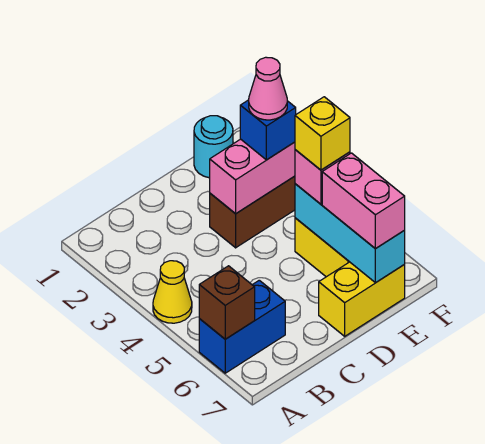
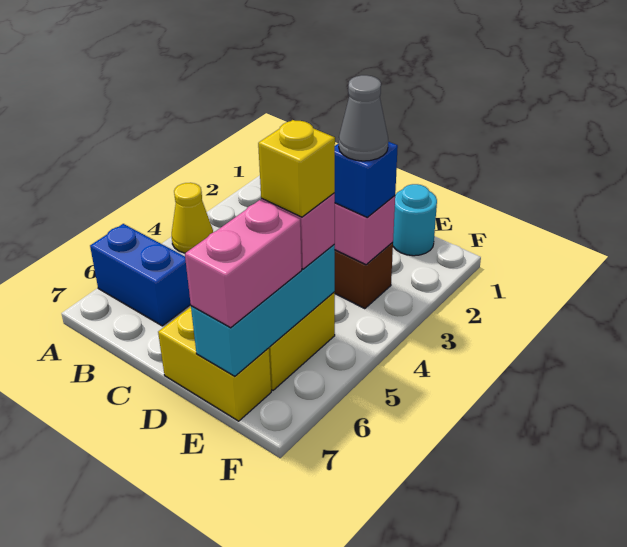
brown 1x1 brick [199,266,255,339] -> none
pink 1x1 cone [249,57,287,120] -> grey 1x1 cone [339,75,388,161]

